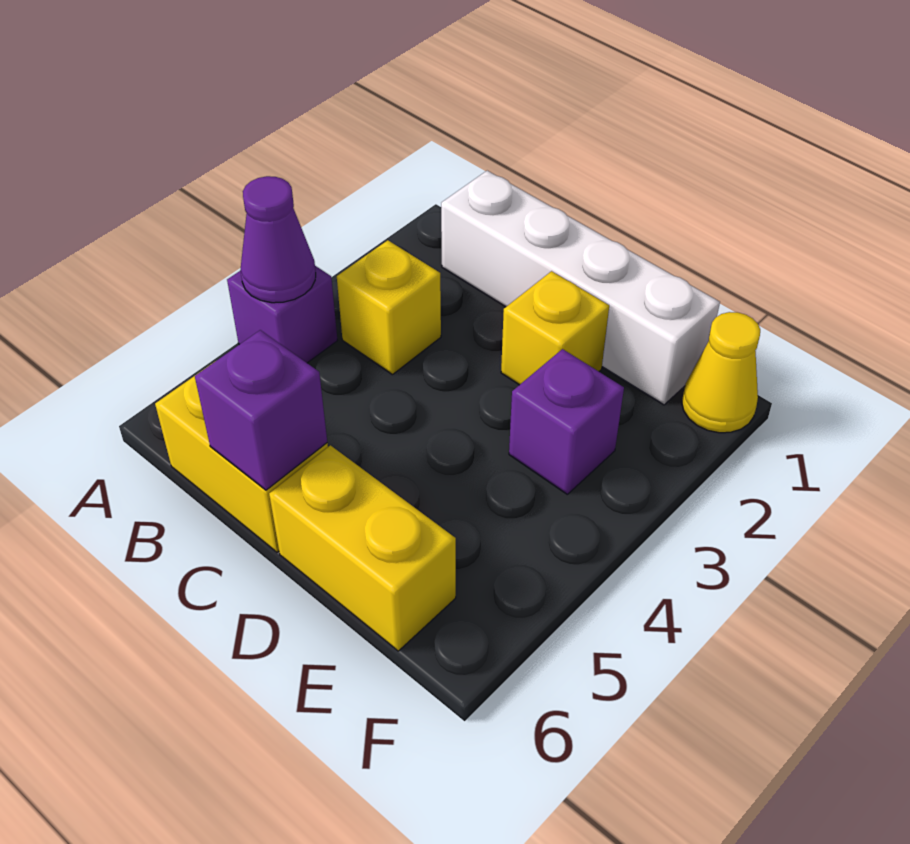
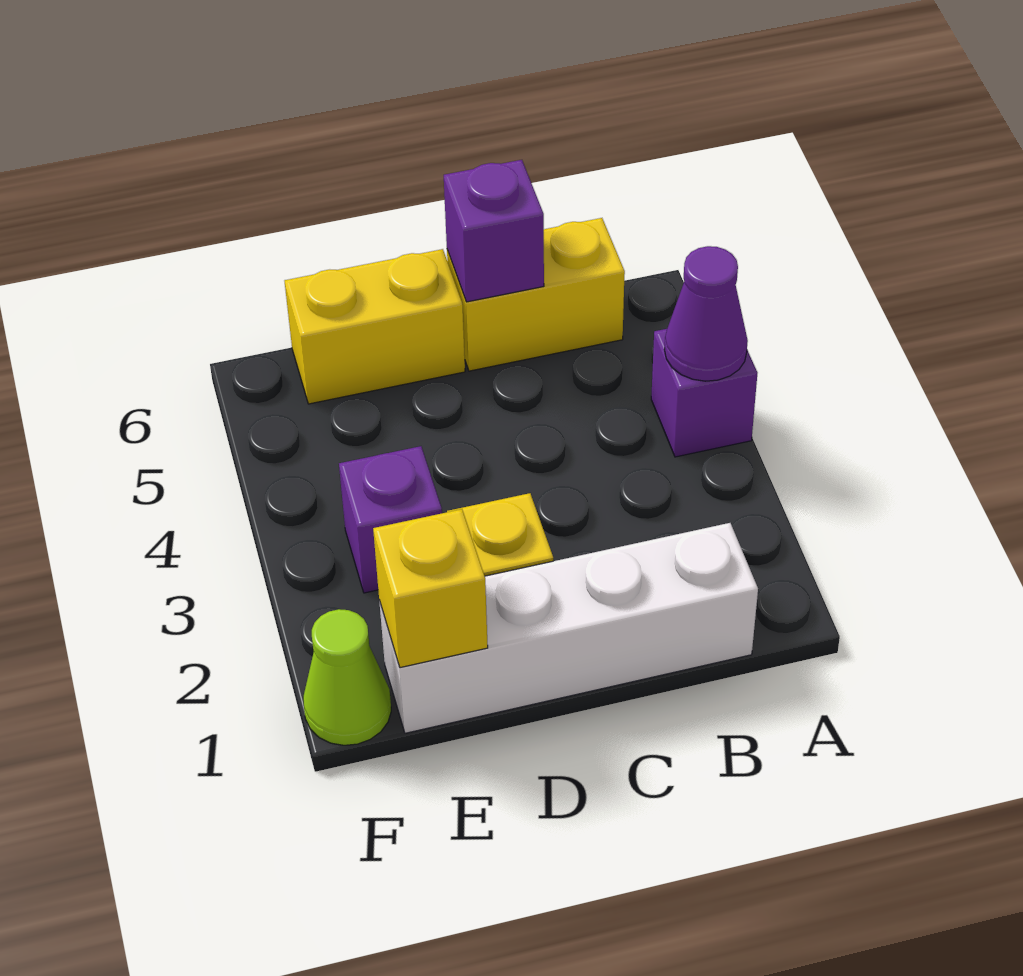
yellow 1x1 brick [337,240,441,375] -> yellow 1x1 brick moved to [373,509,488,668]
yellow 1x1 cone [682,312,760,433] -> lime 1x1 cone [303,609,391,745]

